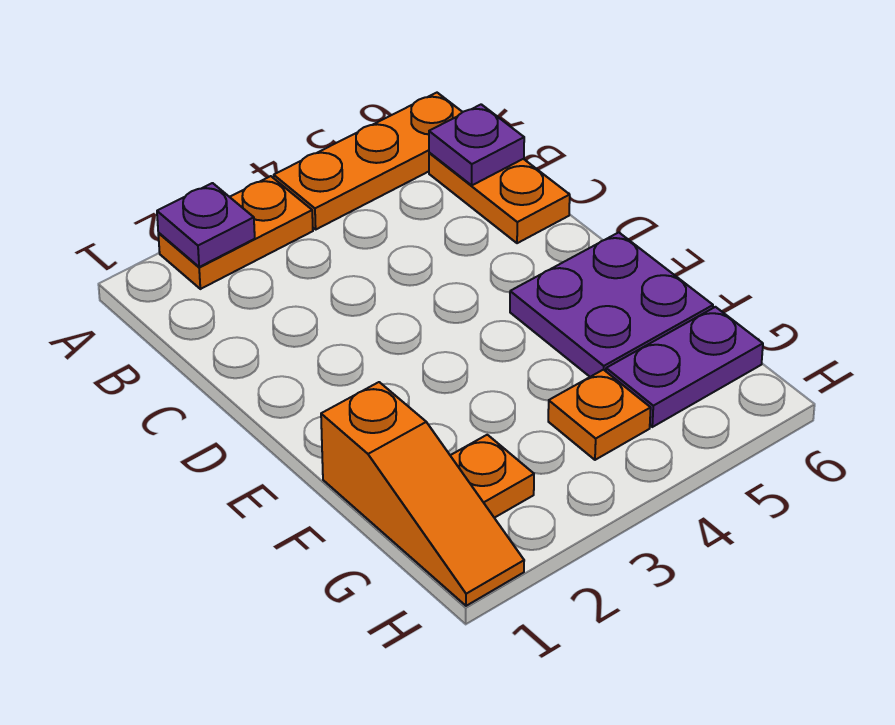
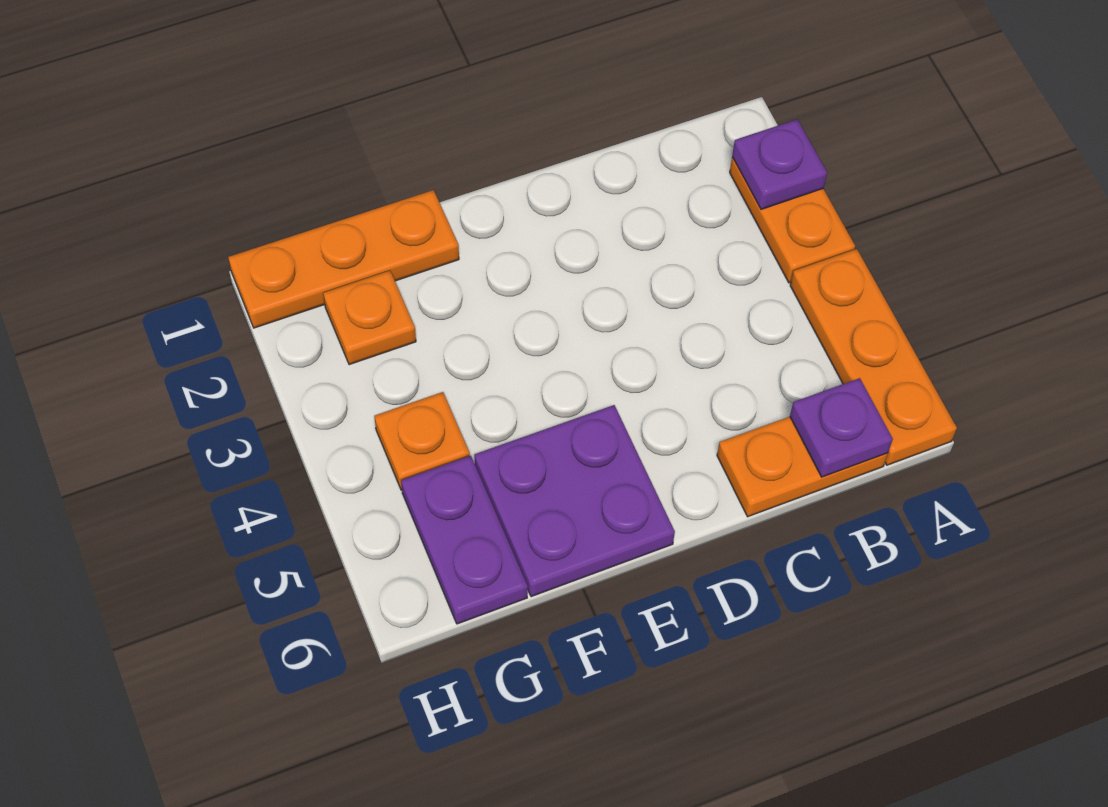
orange 1x3 slope [321,382,524,606] -> orange 1x3 plate [228,190,459,328]

